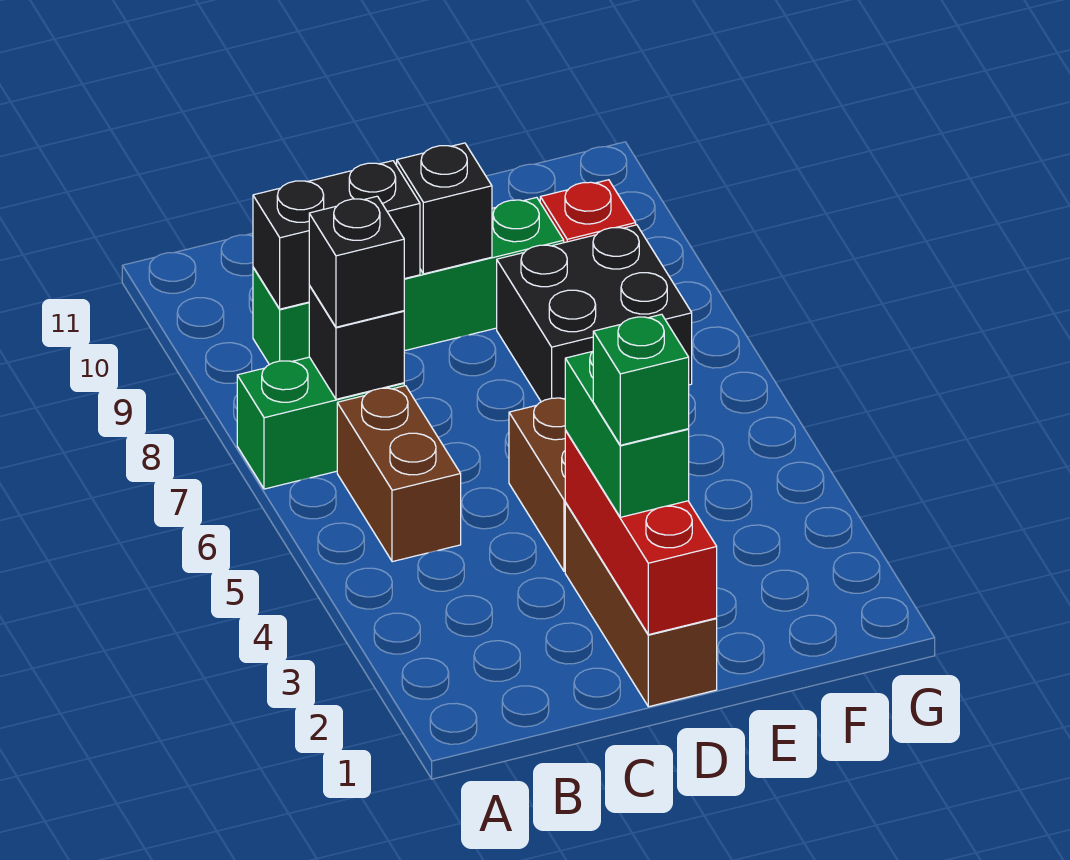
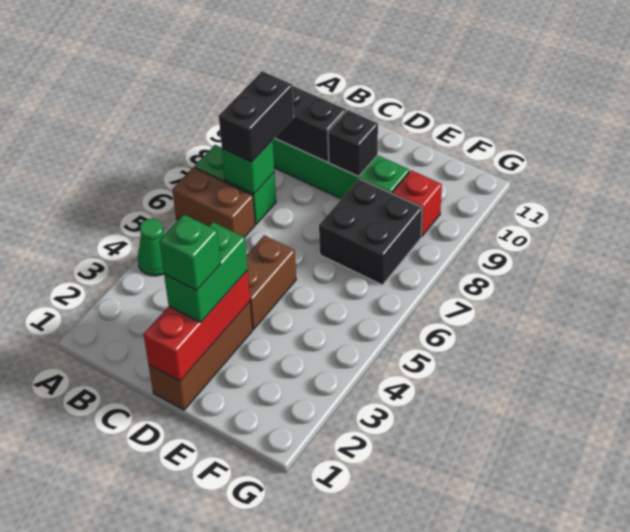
none -> green 1x1 cone [138,218,164,276]
brown 1x2 brick [337,386,461,562] -> brown 1x2 brick turned to [172,167,255,237]
black 1x1 brick [309,285,404,399] -> green 1x1 brick [222,141,274,194]
black 1x1 brick [309,196,404,327] -> black 1x2 brick [219,71,294,162]

